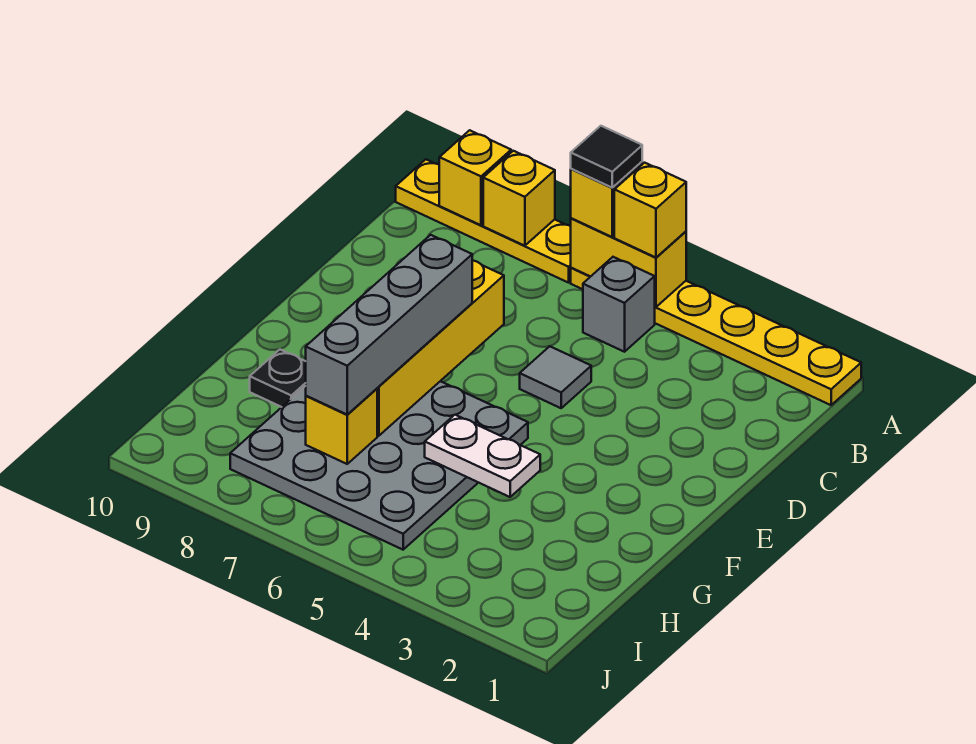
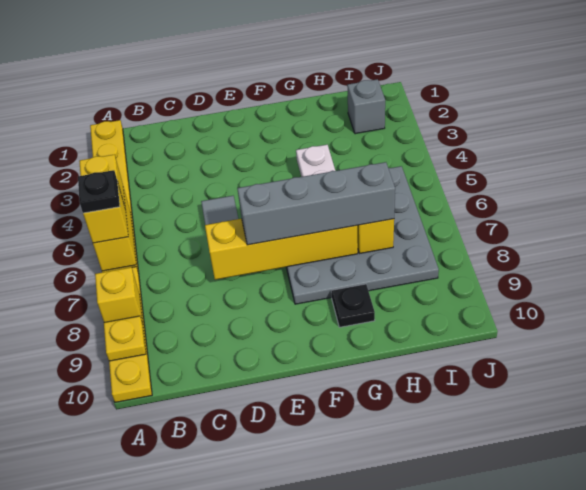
black 1x1 tile [571,126,642,187] -> black 1x1 plate [78,170,120,213]
yellow 1x1 brick [439,130,511,225] -> yellow 1x1 plate [104,316,146,361]
grey 1x1 brick [583,257,655,352] -> grey 1x1 brick moved to [347,79,385,134]

